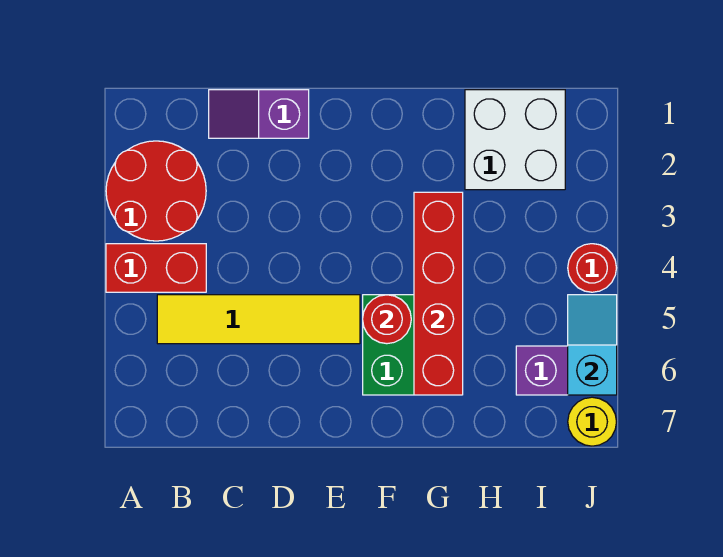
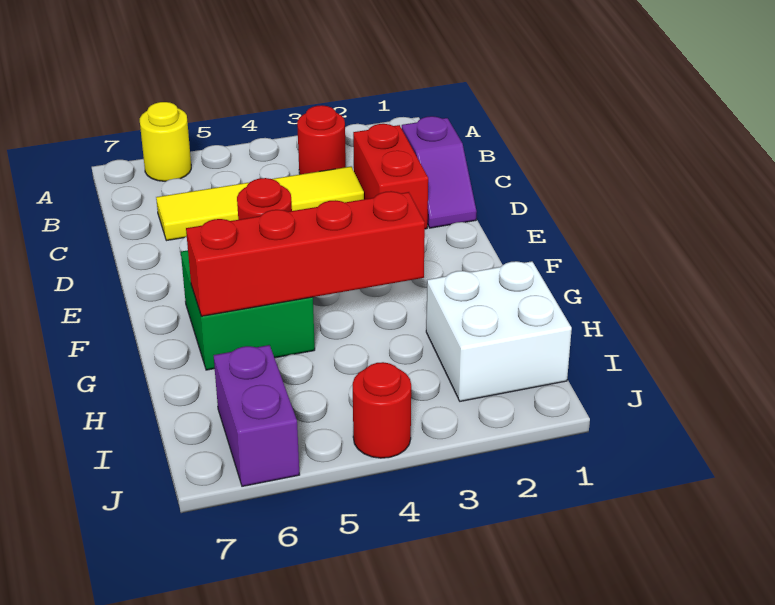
red 2x2 round brick [106,141,206,241] -> red 1x1 round brick [297,105,346,174]
red 1x2 brick [106,244,206,292] -> red 1x2 brick moved to [353,124,428,229]
yellow 1x4 tile [157,295,360,344] -> yellow 1x4 tile turned to [156,167,364,241]
purple 1x2 slope [209,90,309,138] -> purple 1x2 slope turned to [402,116,477,228]
cyan 1x2 slope [568,295,617,395] -> none
yellow 1x1 round brick [568,397,616,446] -> yellow 1x1 round brick moved to [140,102,191,181]

